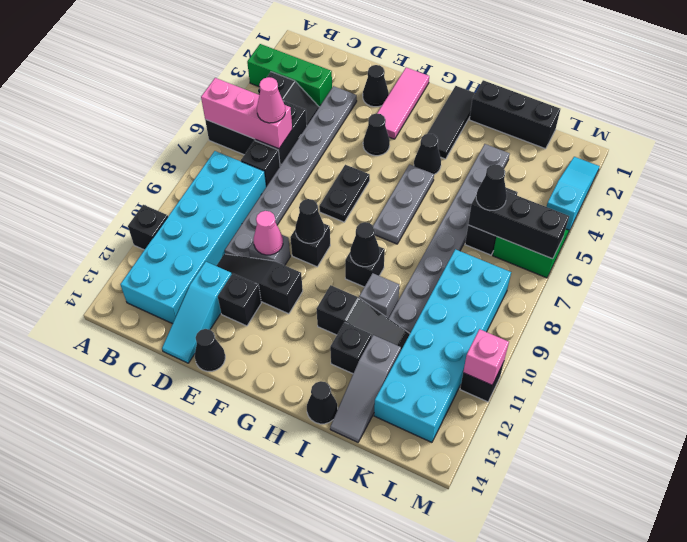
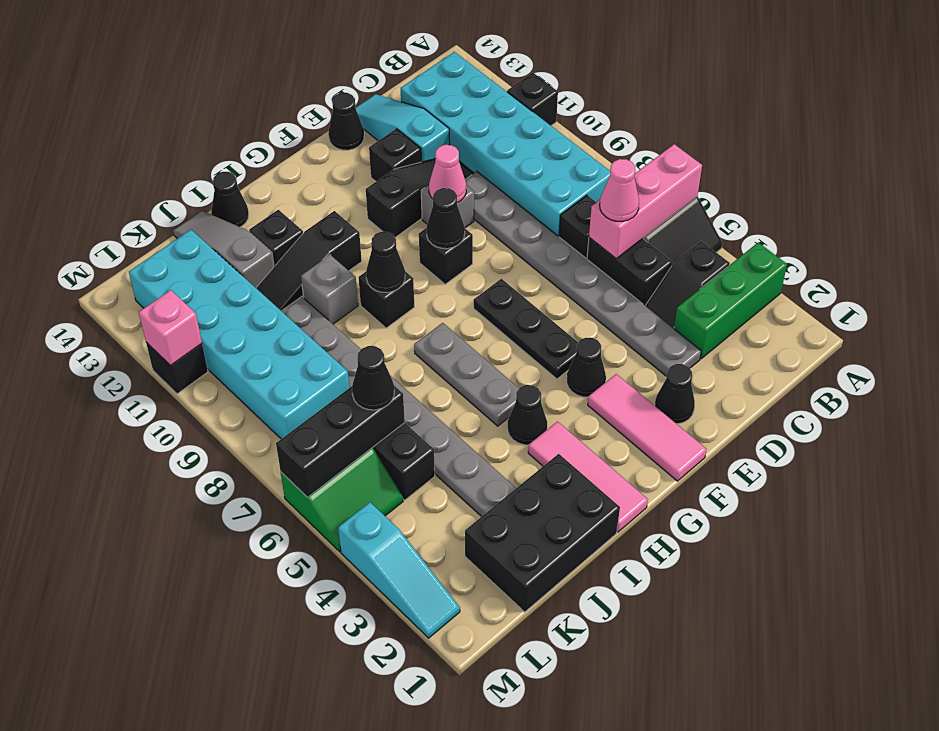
black 1x2 plate [319,165,370,222] -> black 1x3 plate [474,279,578,379]
black 1x3 tile [428,86,475,159] -> pink 1x3 tile [528,422,648,532]
black 1x3 brick [469,80,560,149] -> black 2x3 brick [465,454,620,612]

